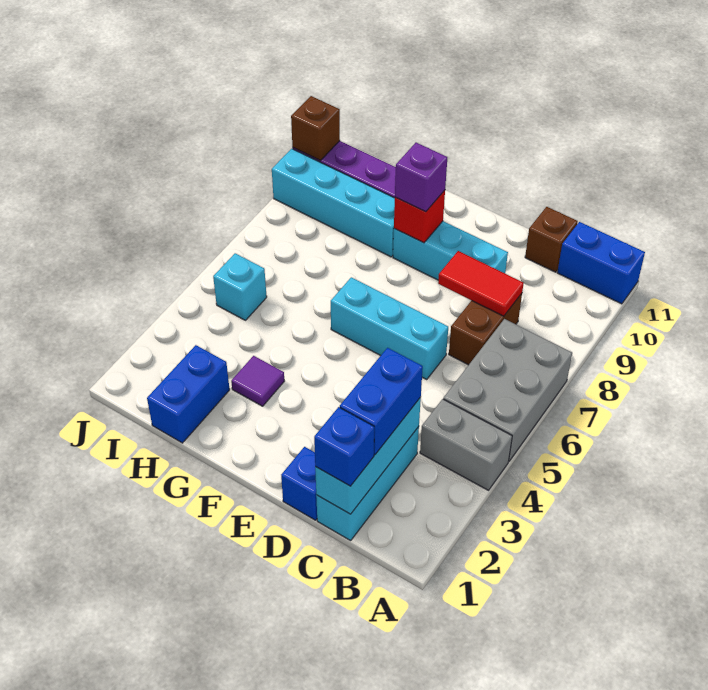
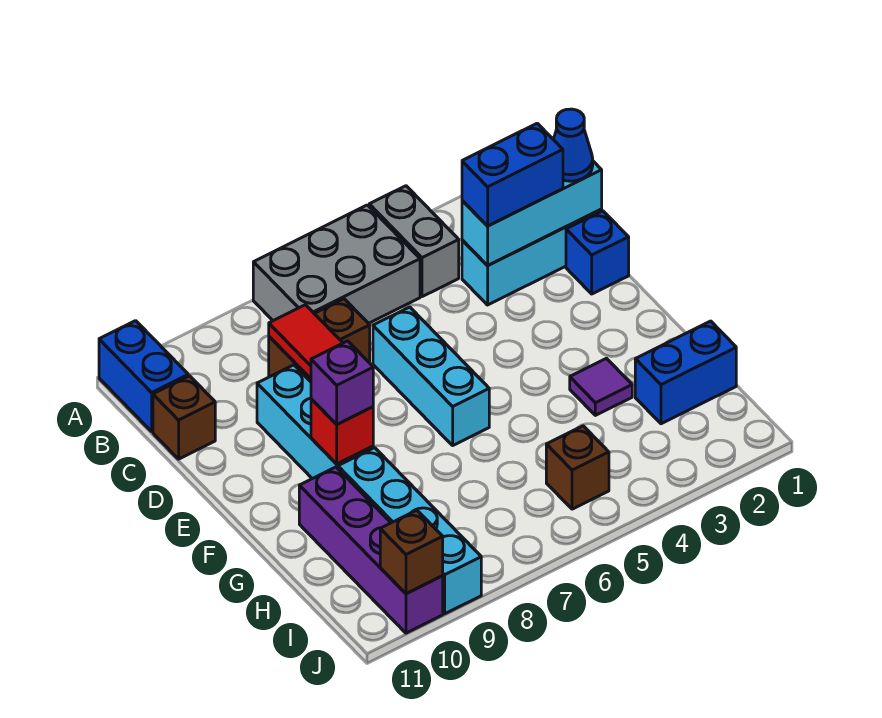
blue 1x1 brick [314,407,374,486] -> blue 1x1 cone [553,109,593,181]
cyan 1x1 brick [213,253,267,320] -> brown 1x1 brick [546,426,609,509]

